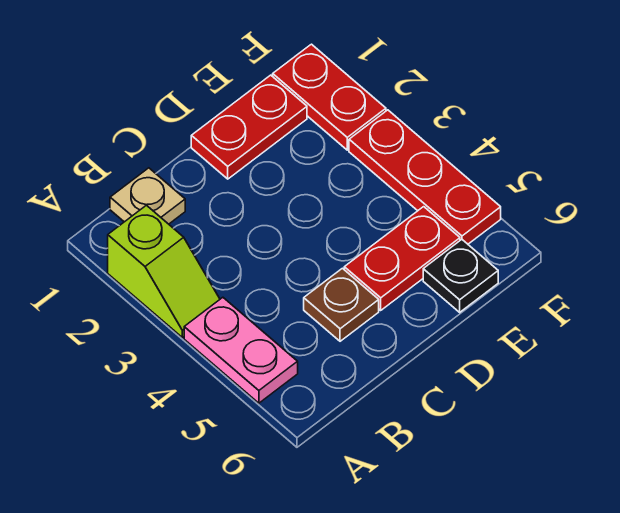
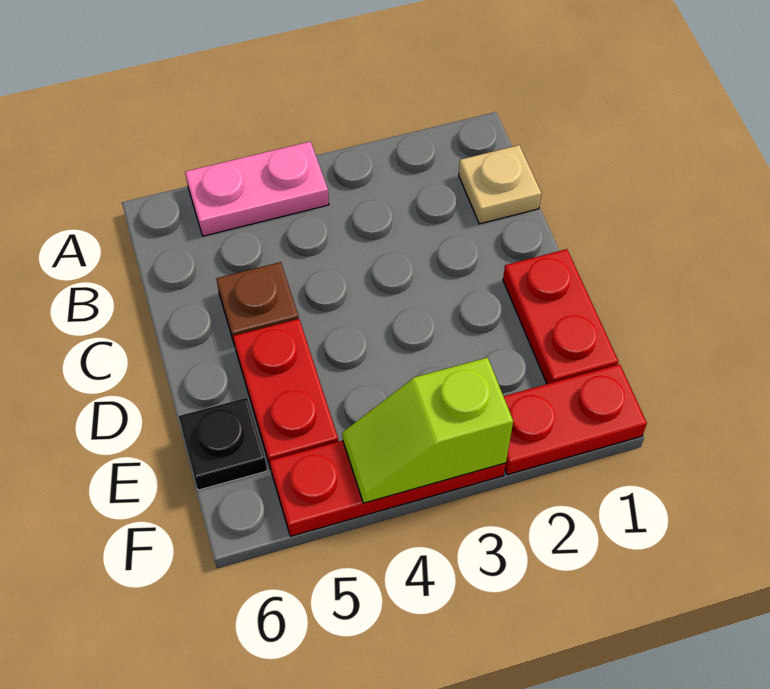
lime 1x2 slope [108,205,220,337] -> lime 1x2 slope moved to [342,358,513,503]

